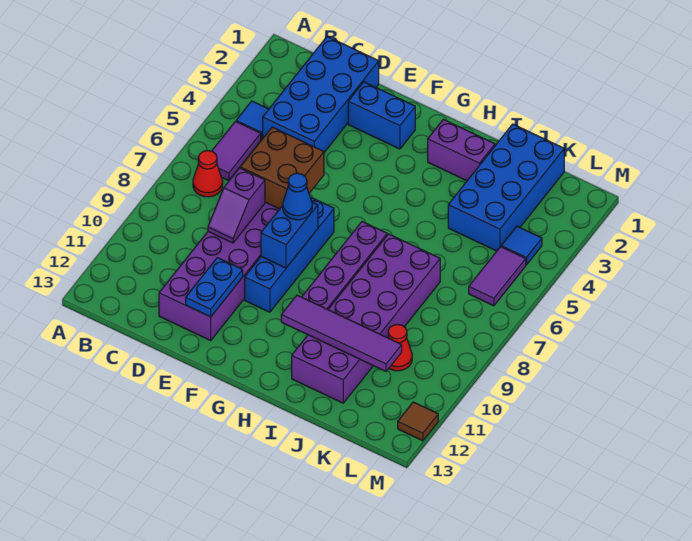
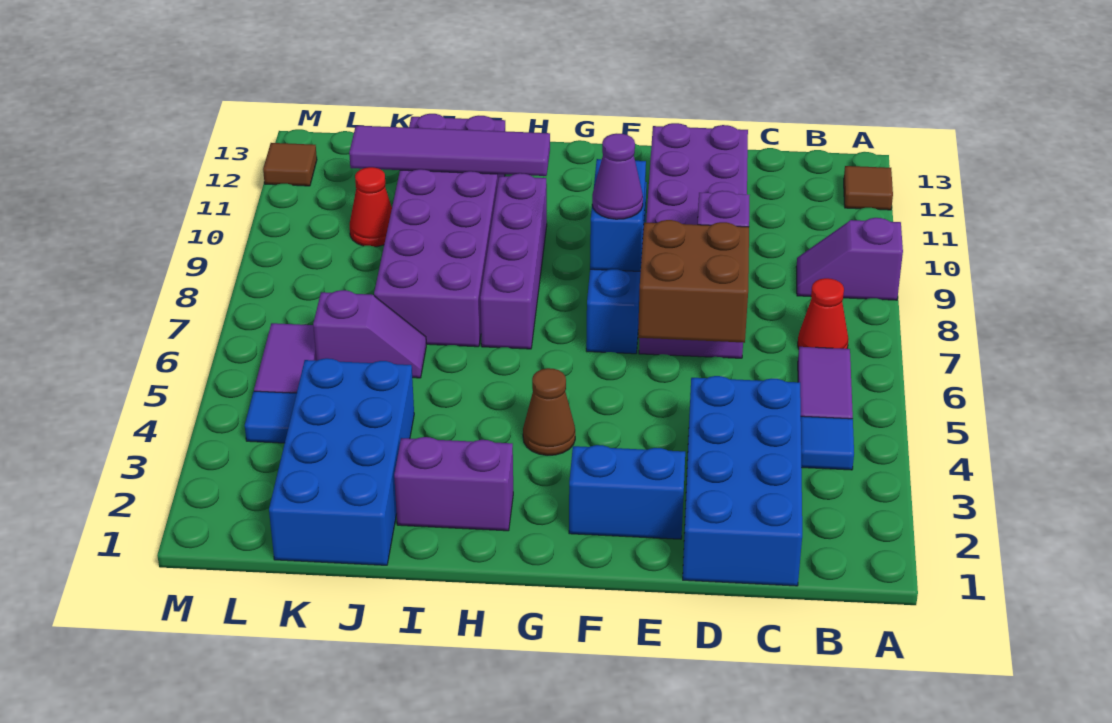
none -> purple 1x2 slope [796,218,903,300]
none -> brown 1x1 tile [844,166,893,210]
blue 1x2 plate [186,258,243,317] -> none
blue 1x1 cone [283,173,312,220] -> purple 1x1 cone [592,134,643,219]
none -> brown 1x1 cone [523,368,575,456]
none -> purple 1x2 slope [313,290,426,378]

